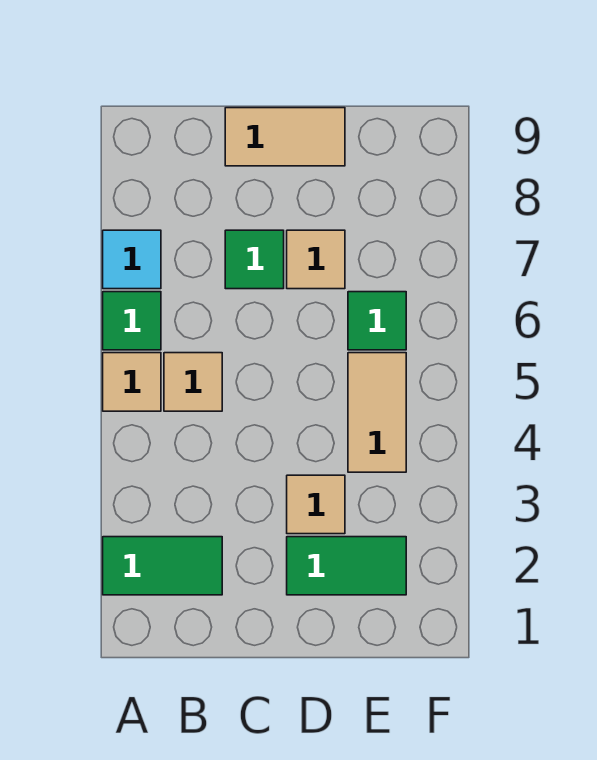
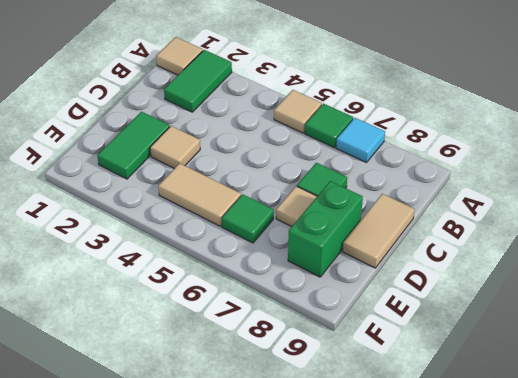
tan 1x1 tile [164,353,222,411] -> tan 1x1 tile moved to [156,37,203,75]
none -> green 1x2 brick [288,181,363,277]

